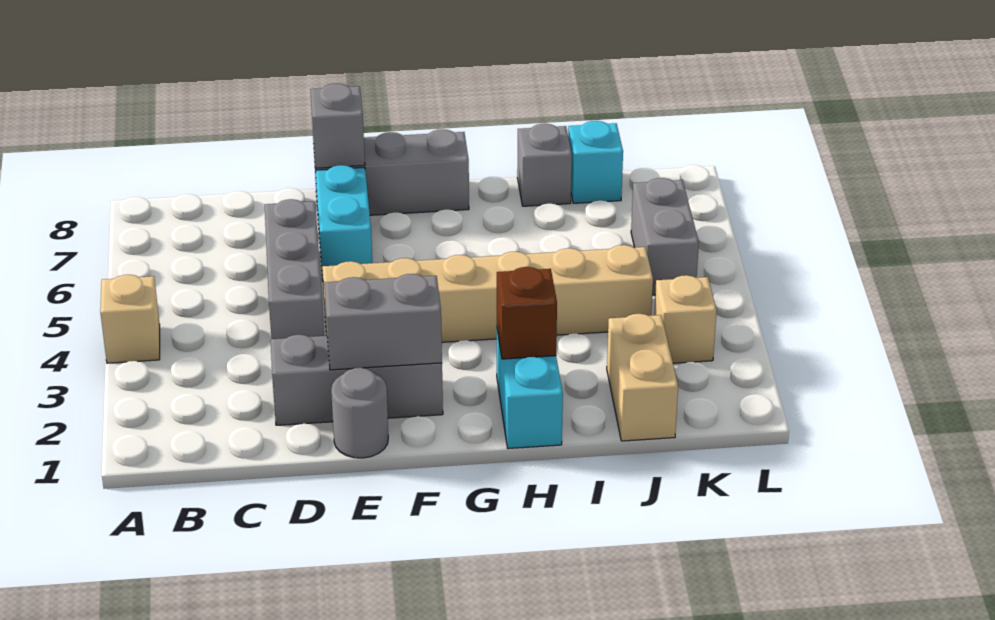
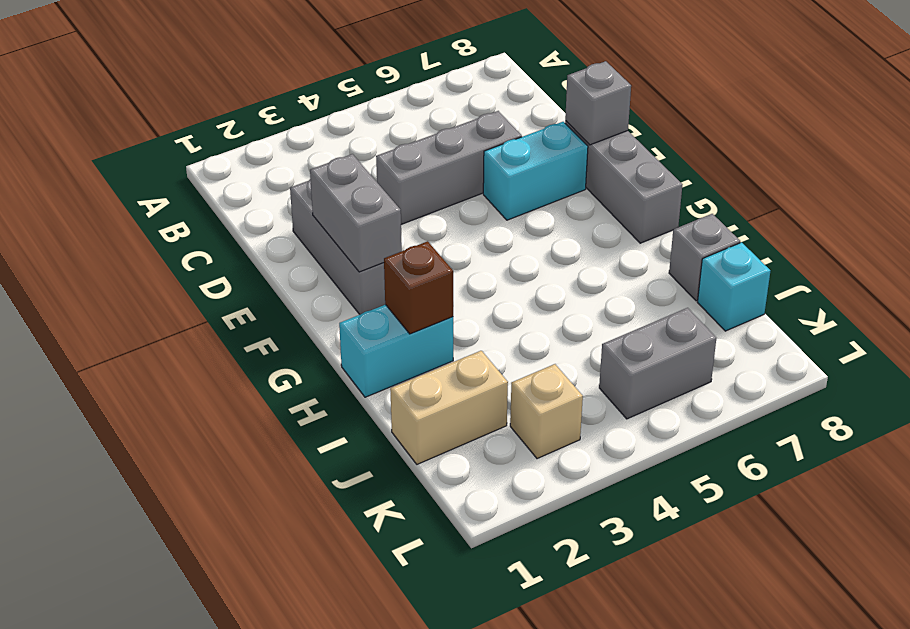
tan 1x1 brick [100,275,160,363] -> none
grey 1x1 round brick [331,368,388,458] -> none
tan 1x6 brick [322,245,653,342] -> none

